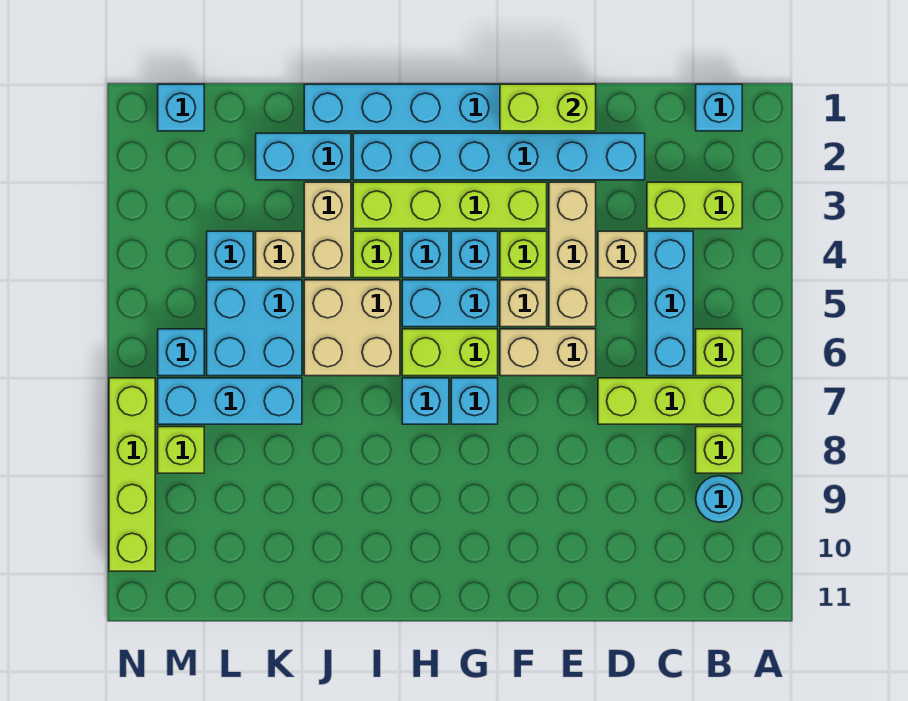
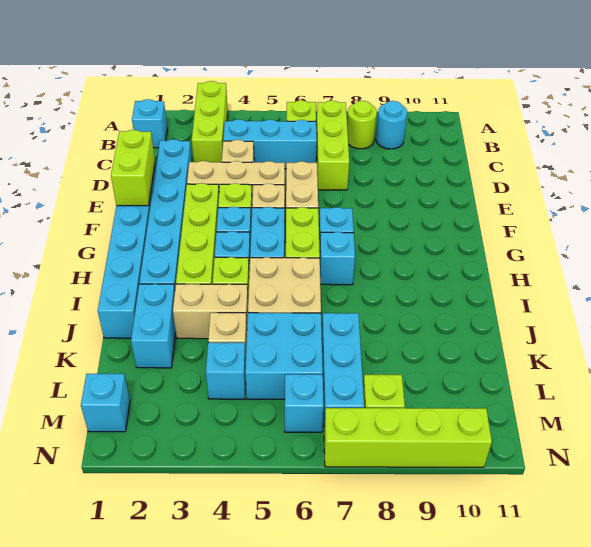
lime 1x2 brick [647,182,742,229] -> lime 1x3 brick [192,81,228,162]
lime 1x1 brick [696,427,742,473] -> lime 1x1 round brick [347,101,377,149]

